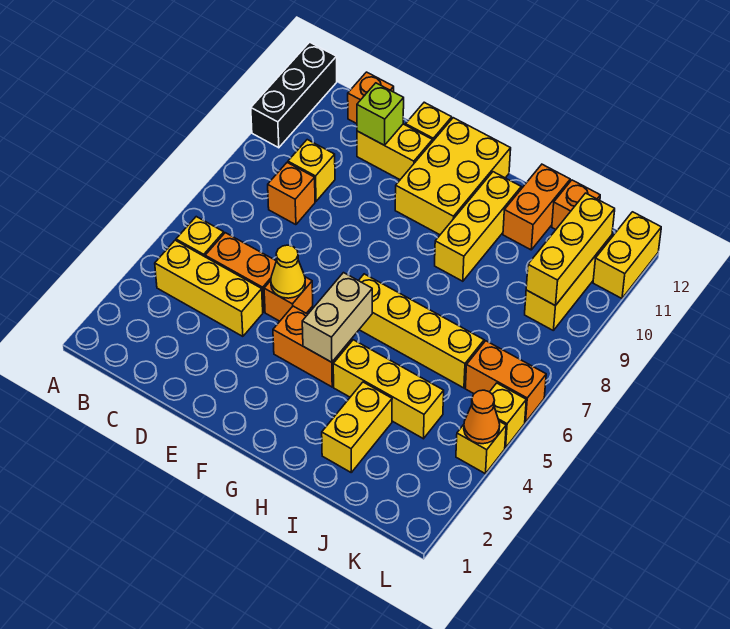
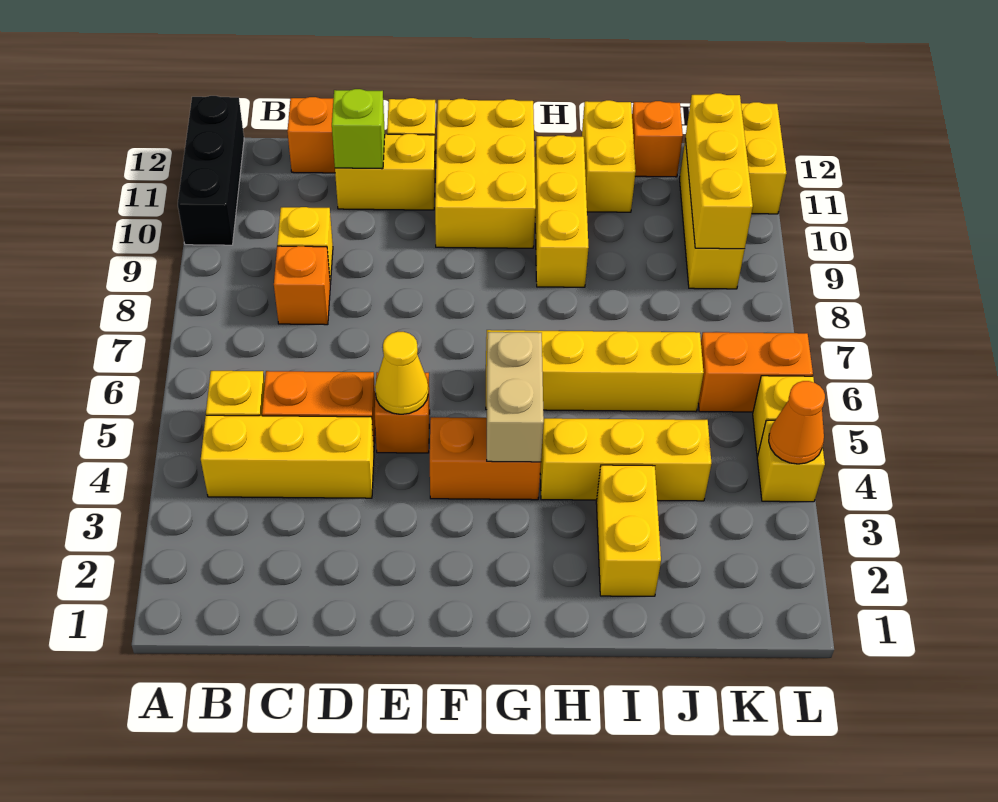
orange 1x2 brick [503,164,570,250] -> yellow 1x2 brick [582,100,636,212]

